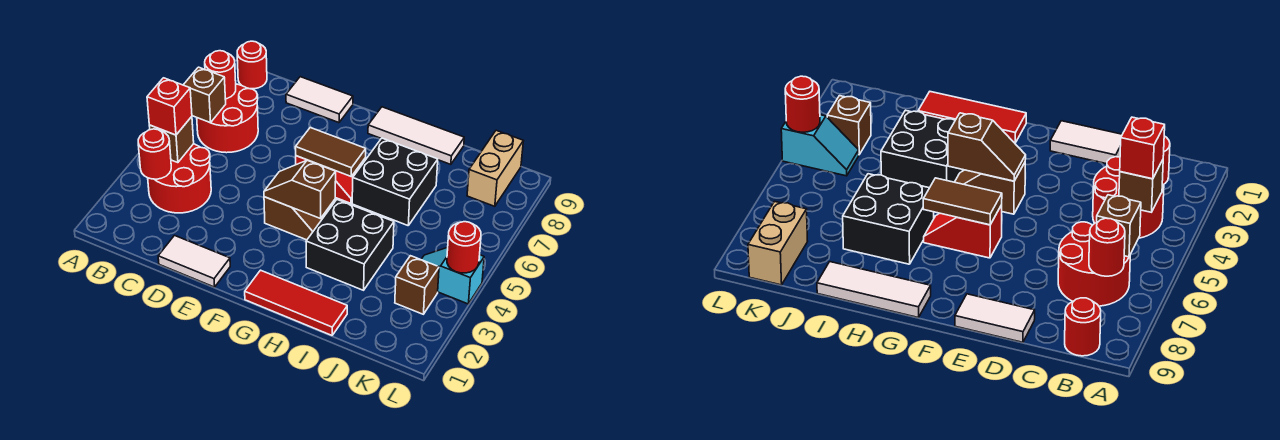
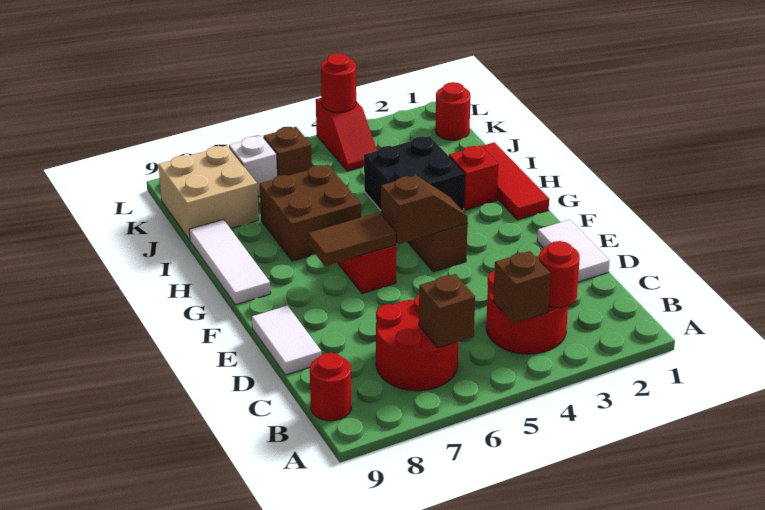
red 1x1 brick [147,78,192,135] -> red 1x1 brick moved to [449,145,498,210]
red 1x1 round brick [205,51,236,99] -> red 1x1 round brick moved to [435,82,471,140]
brown 1x2 slope [264,160,336,219] -> brown 1x2 slope turned to [381,175,468,244]
brown 1x2 tile [295,128,366,176] -> brown 1x2 tile turned to [308,212,396,266]
black 2x2 brick [352,138,438,225] -> brown 2x2 brick [260,165,361,261]
brown 1x1 brick [395,256,439,314] -> brown 1x1 brick moved to [264,127,312,176]
cyan 1x2 slope [421,247,484,304] -> red 1x2 slope [316,98,377,171]
none -> white 1x1 brick [229,136,277,196]
tan 1x2 brick [467,130,523,206] -> tan 2x2 brick [159,146,259,240]

